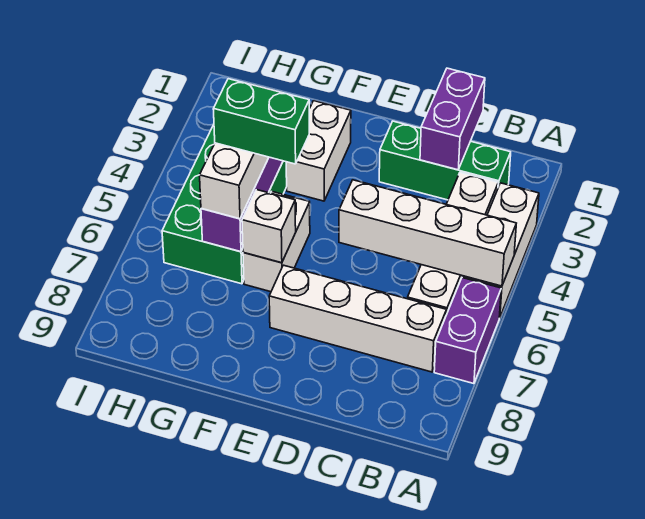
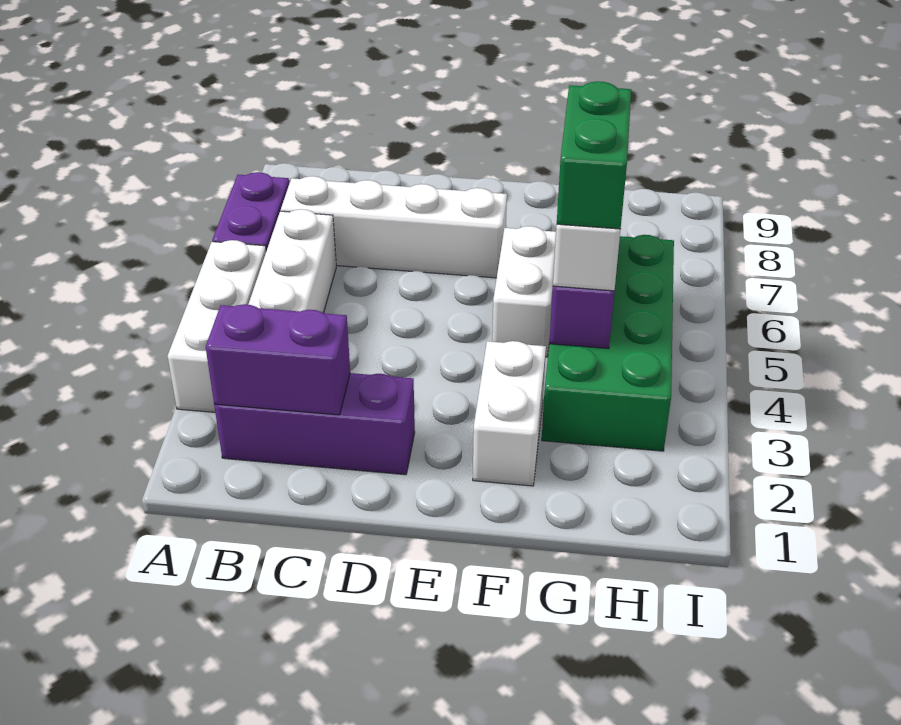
white 1x4 brick [339,180,516,286] -> none
green 1x3 brick [379,121,511,200] -> purple 1x3 brick [214,373,415,475]
purple 1x2 brick [420,68,485,170] -> purple 1x2 brick turned to [206,304,350,415]
green 1x2 brick [213,79,309,164] -> green 1x2 brick turned to [557,81,631,229]
white 1x1 brick [242,190,296,263] -> none

